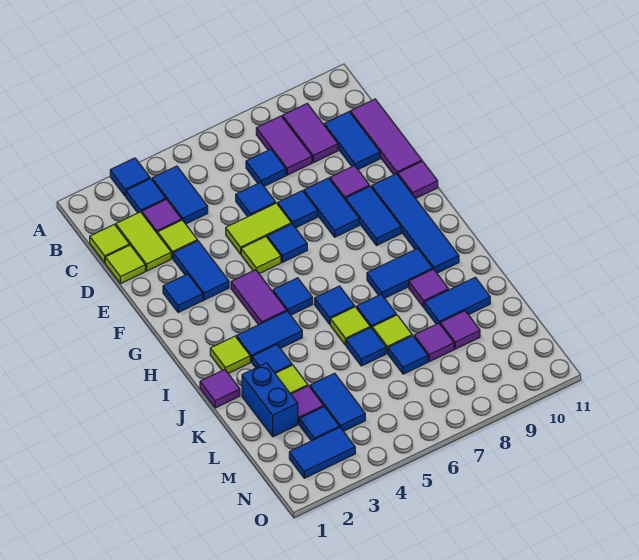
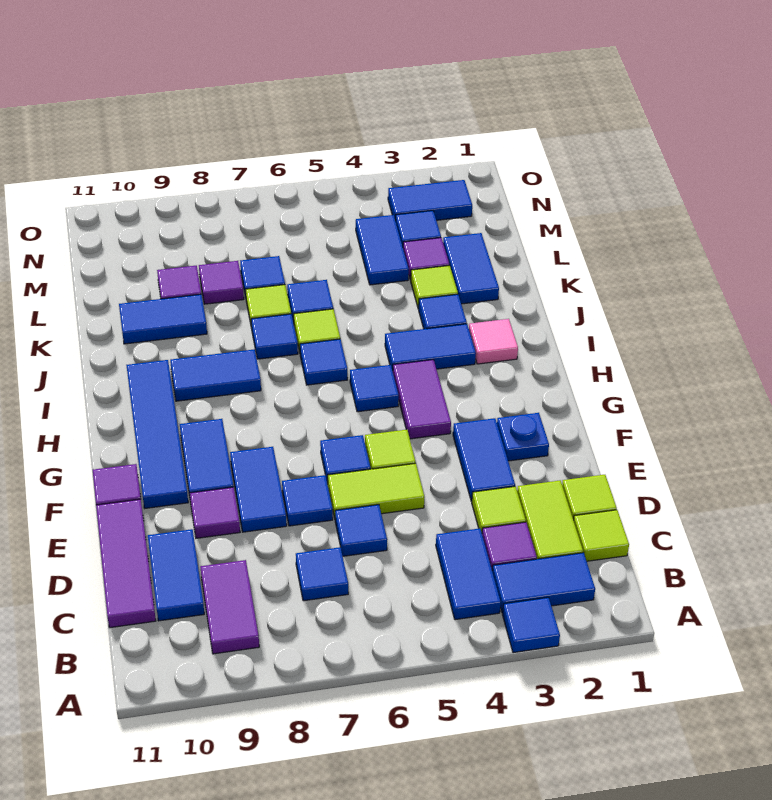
blue 1x1 tile [126,179,166,213] -> blue 1x2 tile [492,553,595,613]
purple 1x2 tile [256,116,312,175] -> none
blue 1x1 tile [163,274,203,313] -> blue 1x1 plate [497,413,549,461]
lime 1x1 tile [210,336,250,373] -> pink 1x1 tile [469,319,518,364]
purple 1x1 tile [200,370,240,408] -> none
purple 1x1 tile [409,269,449,307] -> none
blue 1x2 brick [242,363,298,437] -> blue 1x2 tile [443,233,499,304]

